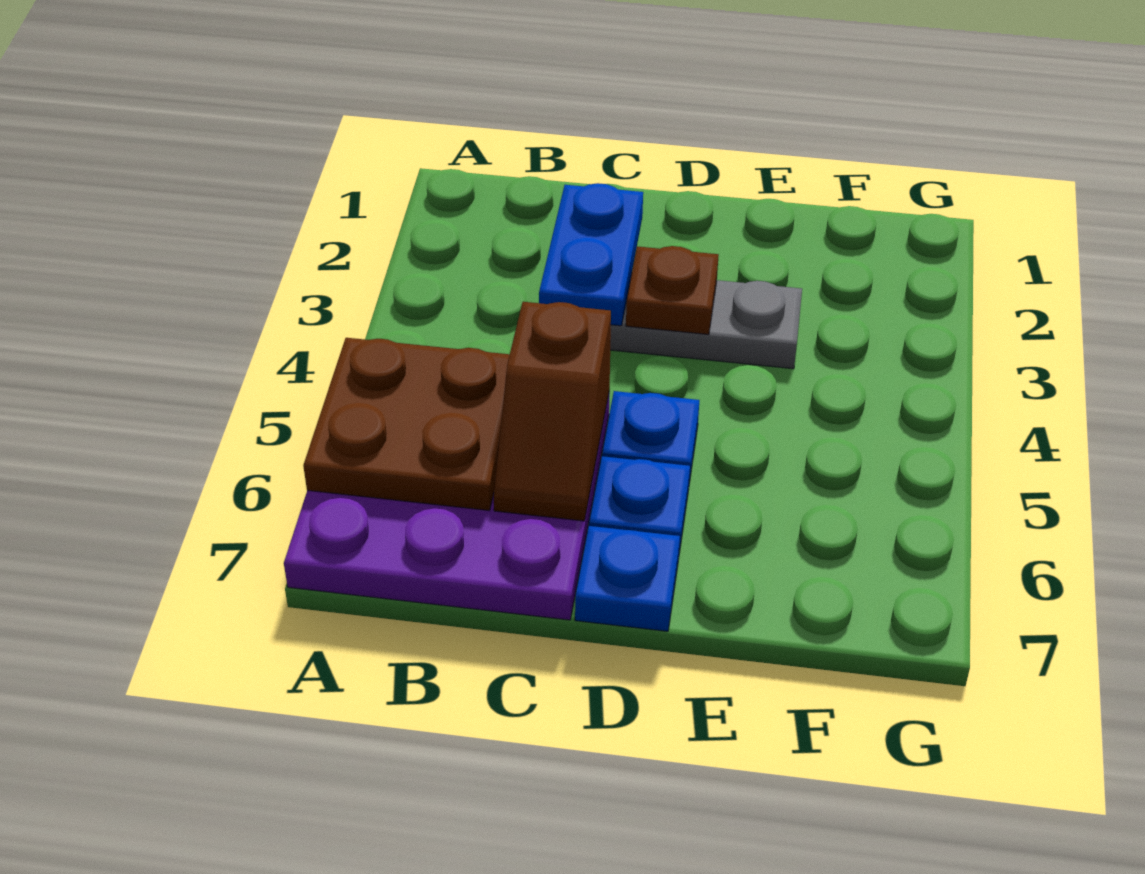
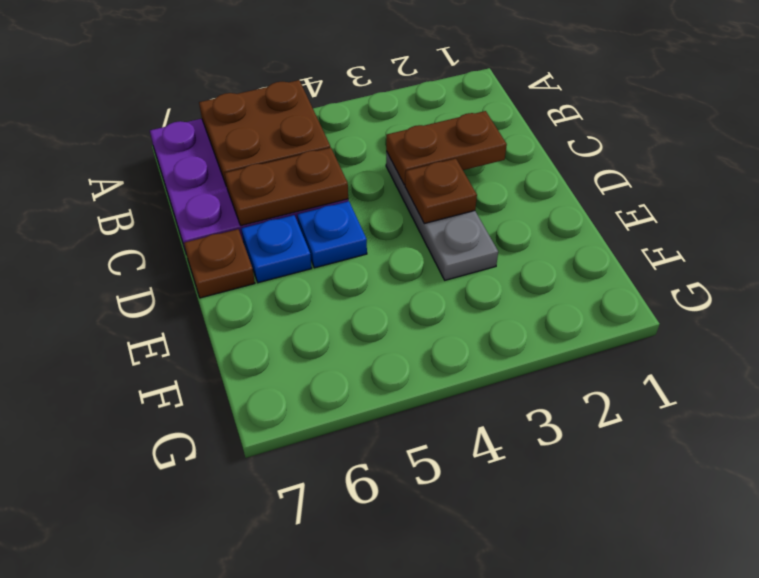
blue 1x2 plate [539,183,643,326] -> brown 1x2 plate [386,111,507,185]
brown 1x2 slope [494,302,611,521] -> brown 1x2 plate [225,148,348,226]
blue 1x1 plate [575,526,680,631] -> brown 1x1 plate [184,229,255,298]

